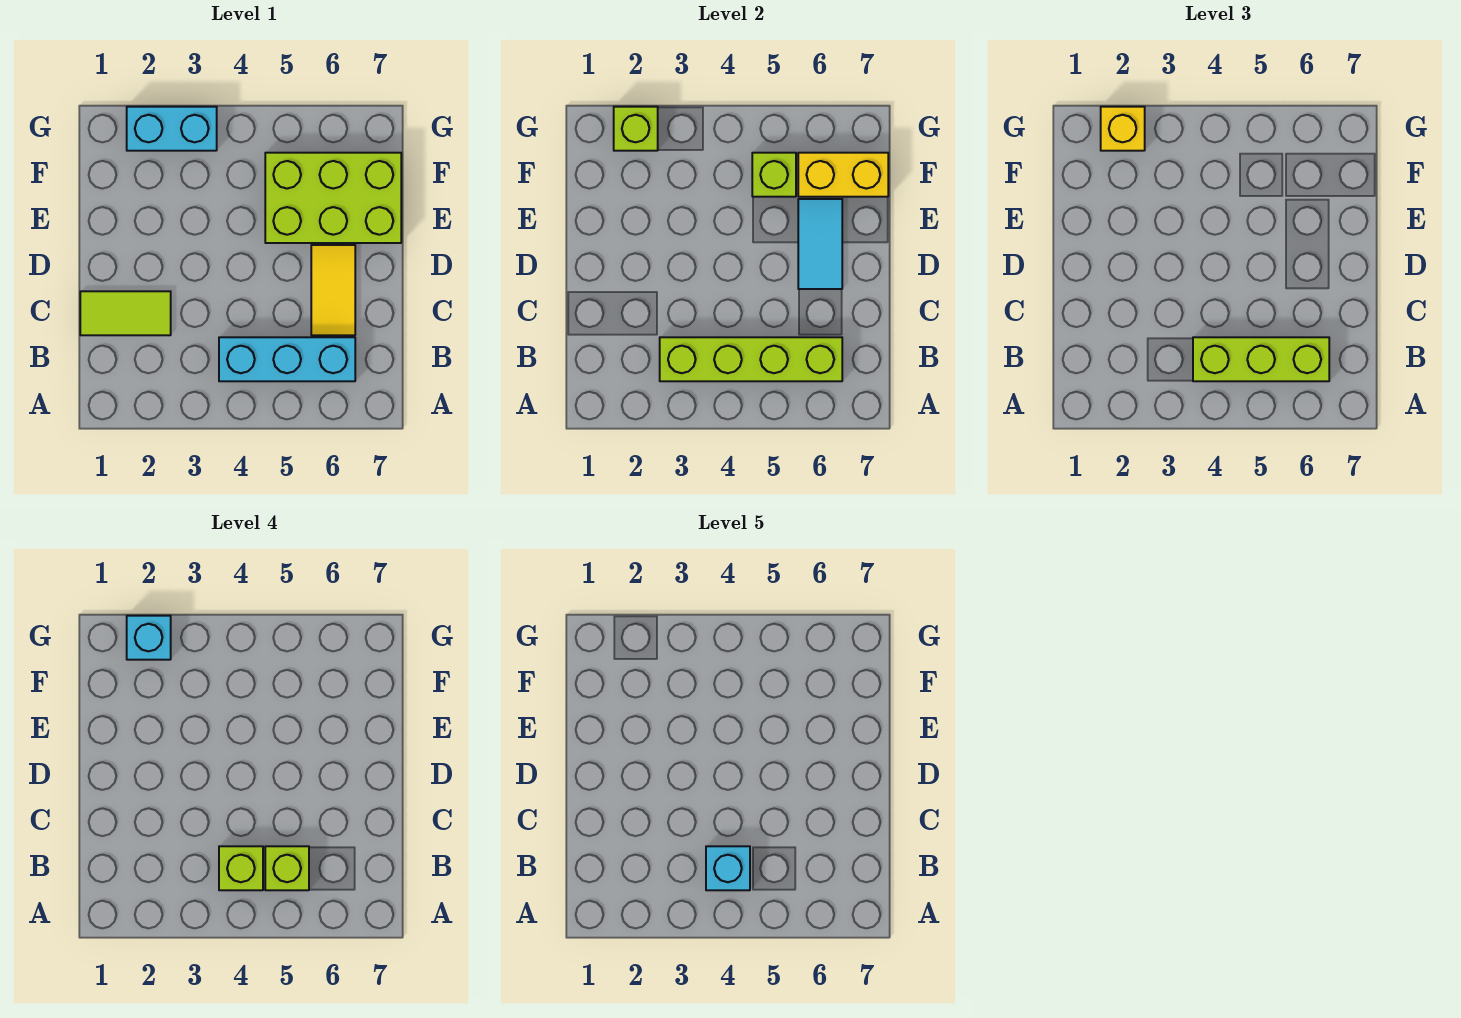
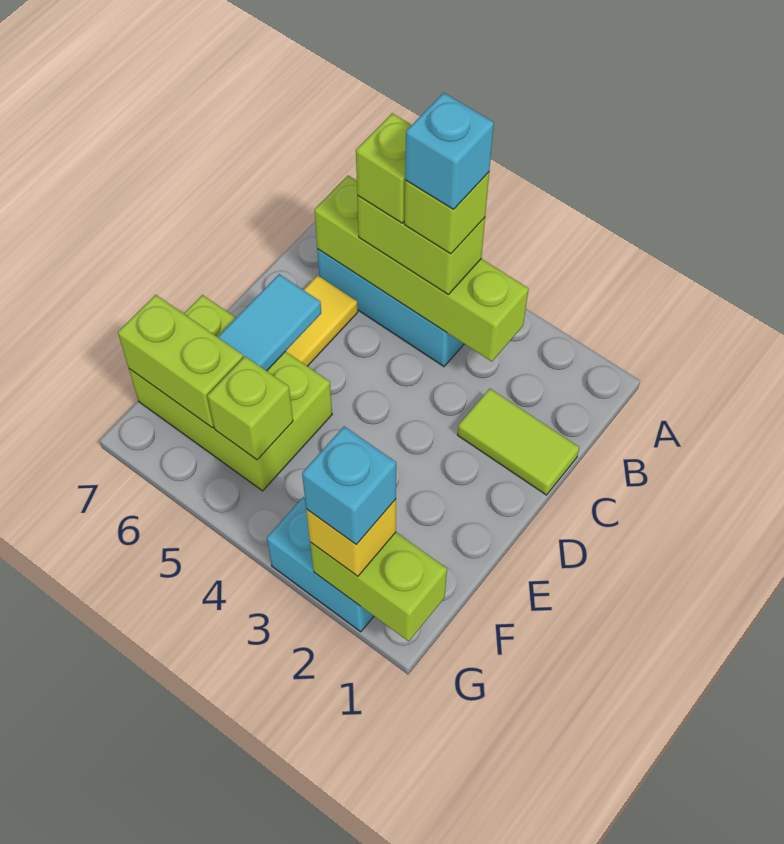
lime 1x3 brick [1193,337,1329,381] -> lime 1x2 brick [357,195,485,294]
yellow 1x2 brick [798,153,888,197] -> lime 1x2 brick [118,295,243,428]
lime 1x1 brick [614,107,658,151] -> lime 1x2 brick [310,532,447,641]

